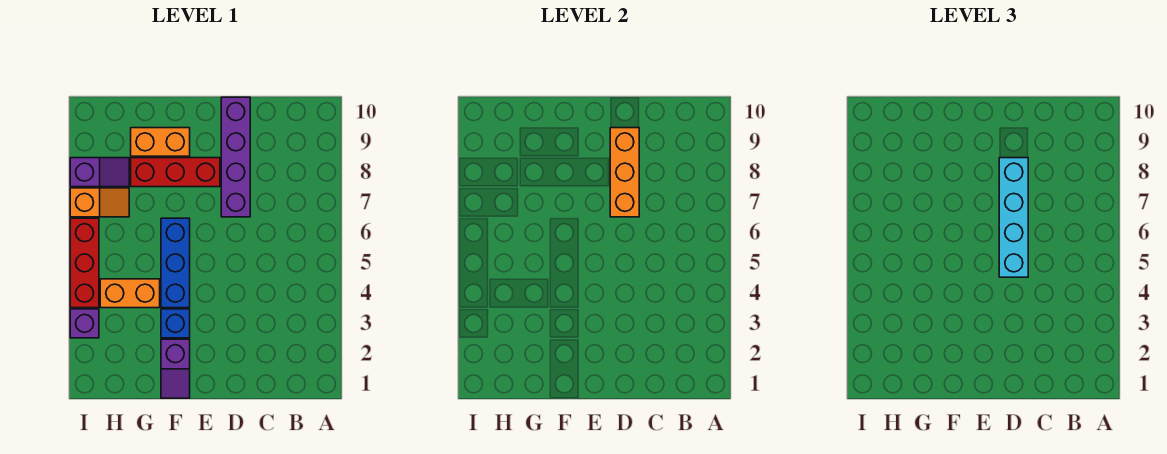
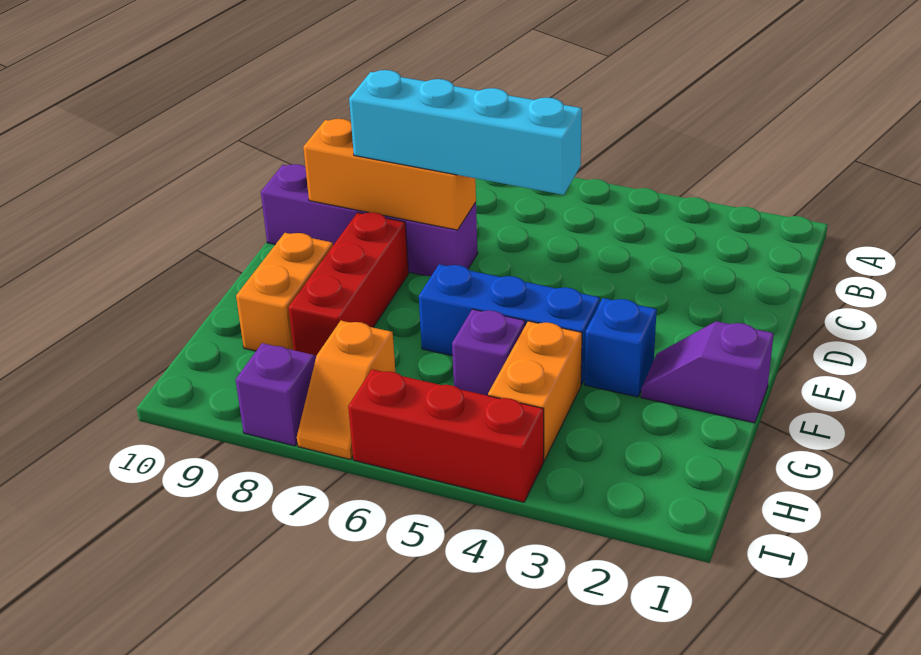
purple 1x2 slope [161,339,190,398] -> purple 1x2 slope turned to [641,321,774,423]
orange 1x2 slope [70,188,129,217] -> orange 1x2 slope turned to [297,321,396,460]
purple 1x1 brick [70,309,99,338] -> purple 1x1 brick moved to [452,309,525,396]

